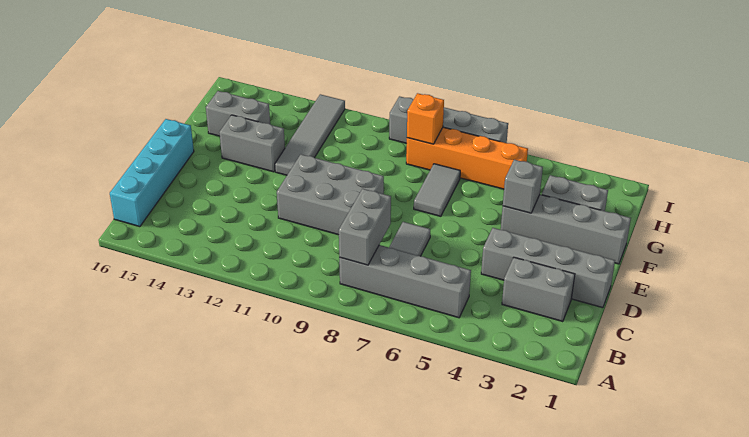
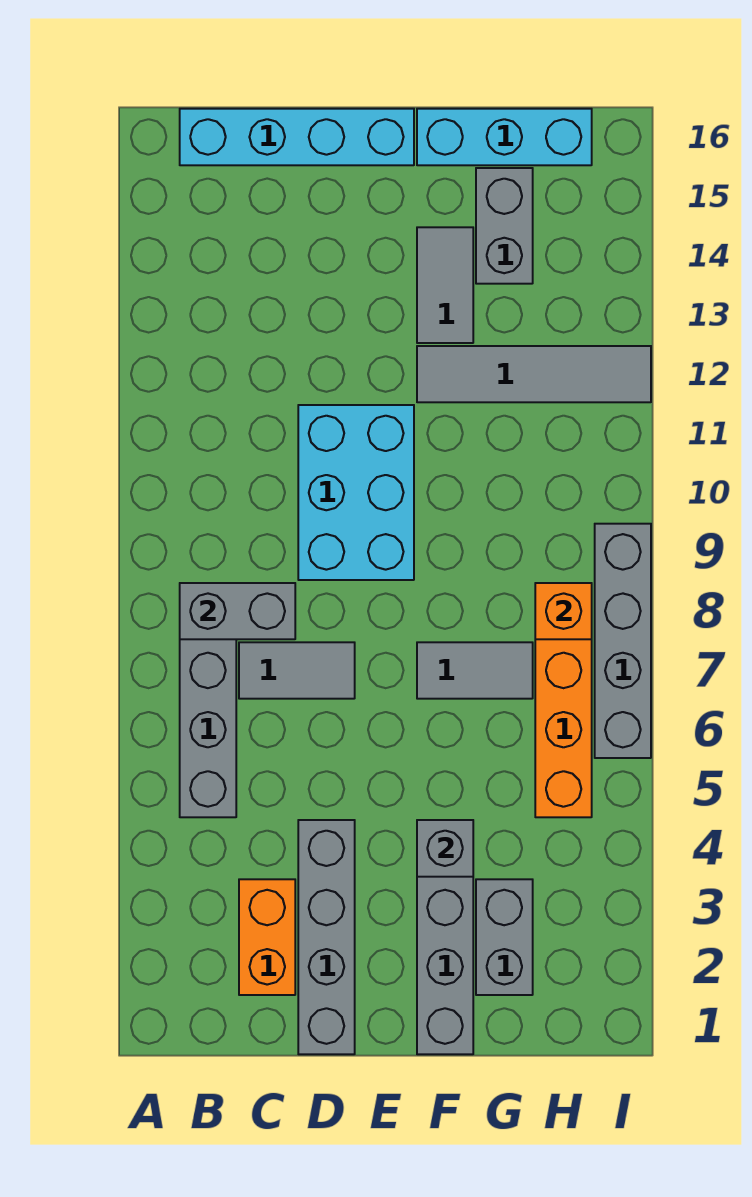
grey 1x2 brick [502,257,575,322] -> orange 1x2 brick [239,879,295,995]
grey 2x3 brick [277,154,384,235] -> cyan 2x3 brick [298,405,414,580]
grey 1x2 brick [219,115,285,172] -> grey 1x2 tile [417,227,473,343]
none -> cyan 1x3 brick [417,109,592,165]

